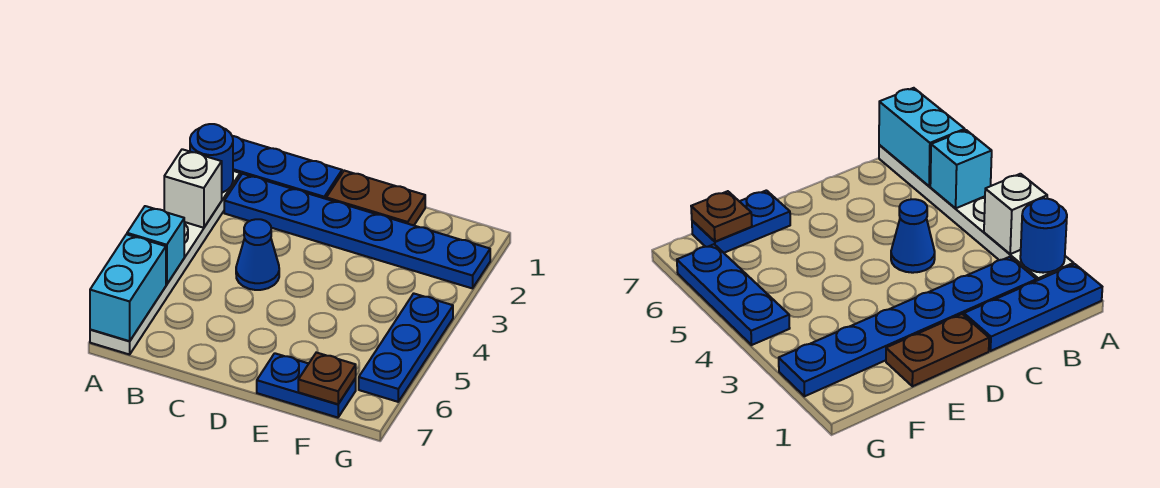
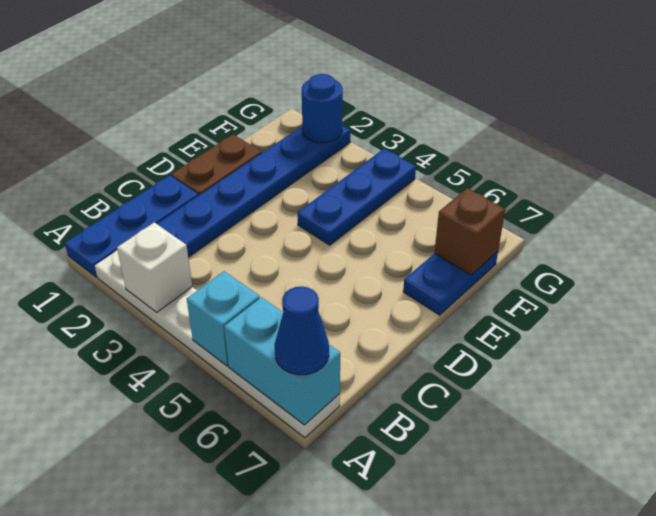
blue 1x1 round brick [190,124,233,193] -> blue 1x1 round brick moved to [302,74,343,143]
blue 1x1 cone [236,219,279,290] -> blue 1x1 cone moved to [275,286,329,375]
brown 1x1 plate [298,353,356,404] -> brown 1x1 brick [434,188,505,275]
blue 1x3 plate [359,293,453,402] -> blue 1x3 plate turned to [297,149,416,245]

